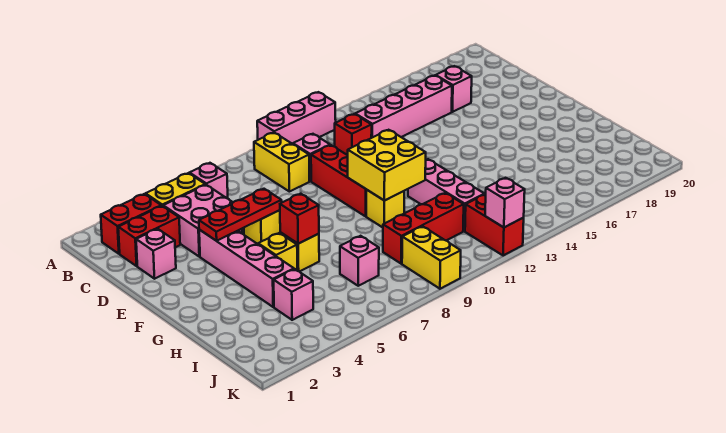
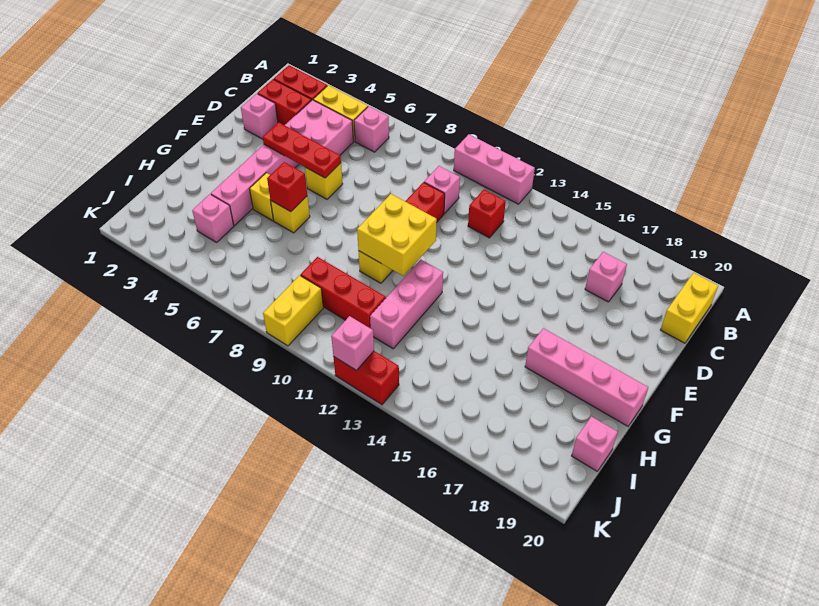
yellow 1x2 brick [254,133,309,192] -> yellow 1x2 brick moved to [660,273,718,343]
pink 1x4 brick [355,75,452,138] -> pink 1x4 brick moved to [525,328,648,426]
pink 1x1 brick [340,236,379,286] -> pink 1x1 brick moved to [572,417,618,471]
red 1x2 brick [465,194,524,256] -> red 1x2 brick turned to [333,351,399,405]

